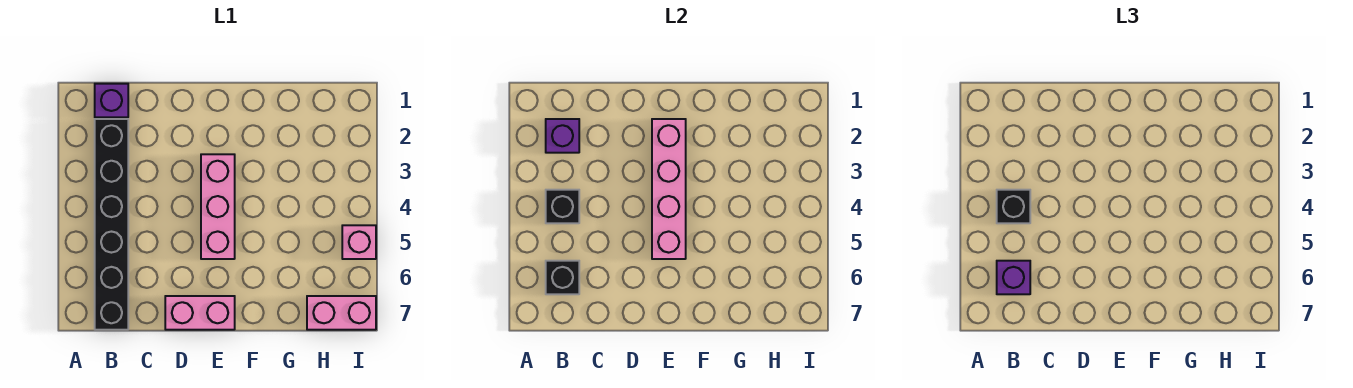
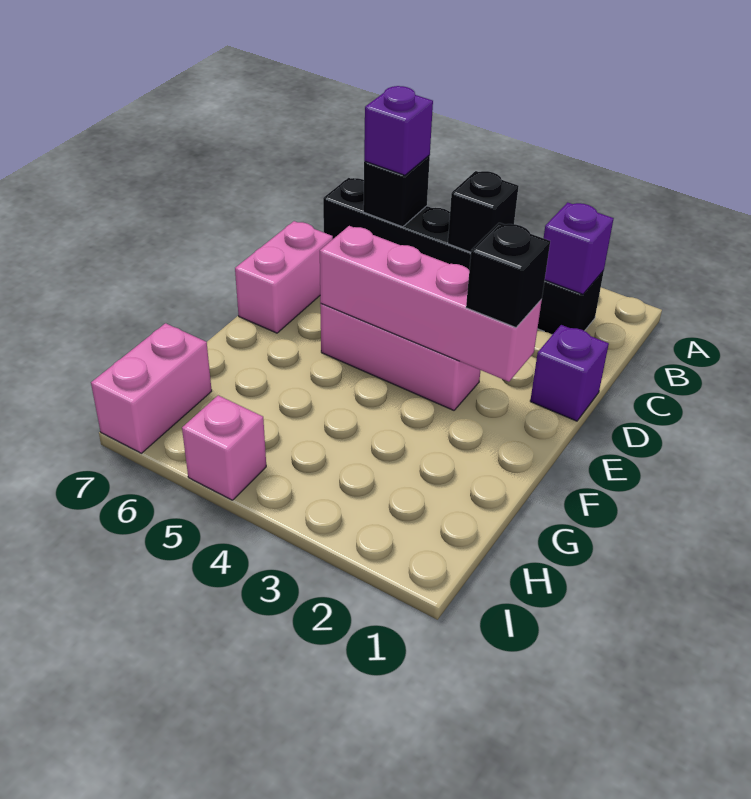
purple 1x1 brick [95,84,128,117] -> purple 1x1 brick moved to [530,325,609,421]
black 1x1 brick [997,190,1030,223] -> black 1x1 brick moved to [466,223,550,327]

